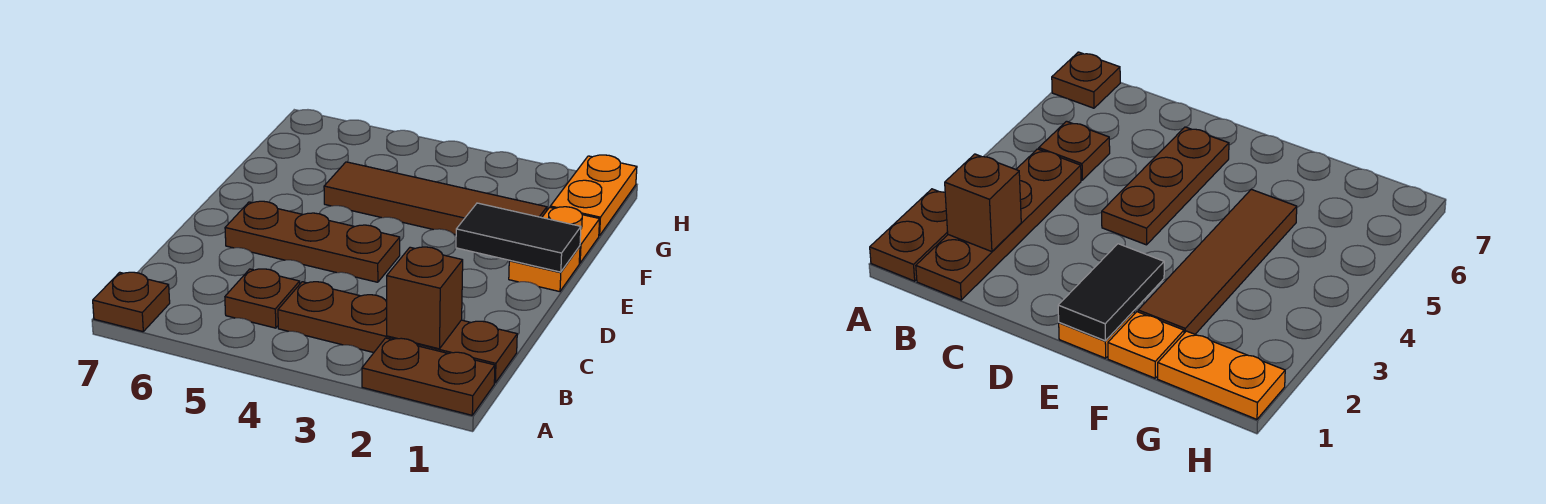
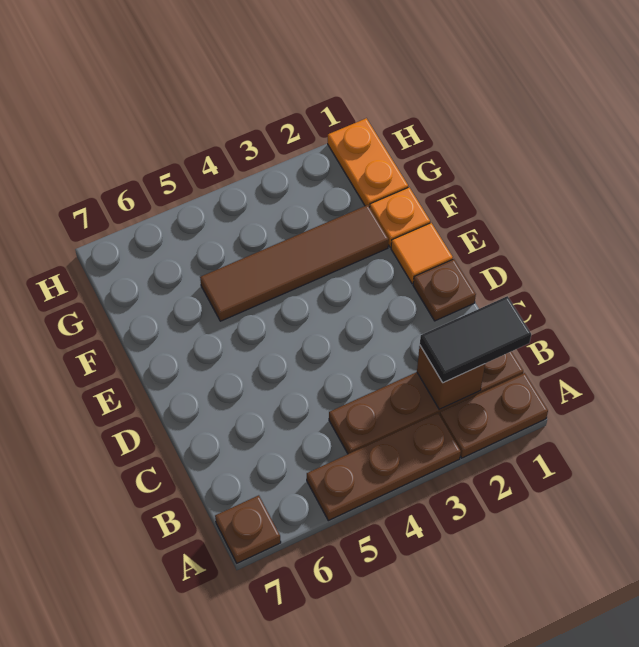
brown 1x1 plate [225,269,300,328] -> brown 1x1 plate moved to [413,259,476,321]
brown 1x3 plate [225,201,400,282] -> brown 1x3 plate moved to [307,413,461,521]
orange 1x1 plate [509,246,580,292] -> orange 1x1 tile [391,223,453,284]
black 1x2 tile [456,203,581,272] -> black 1x2 tile moved to [420,296,531,383]

